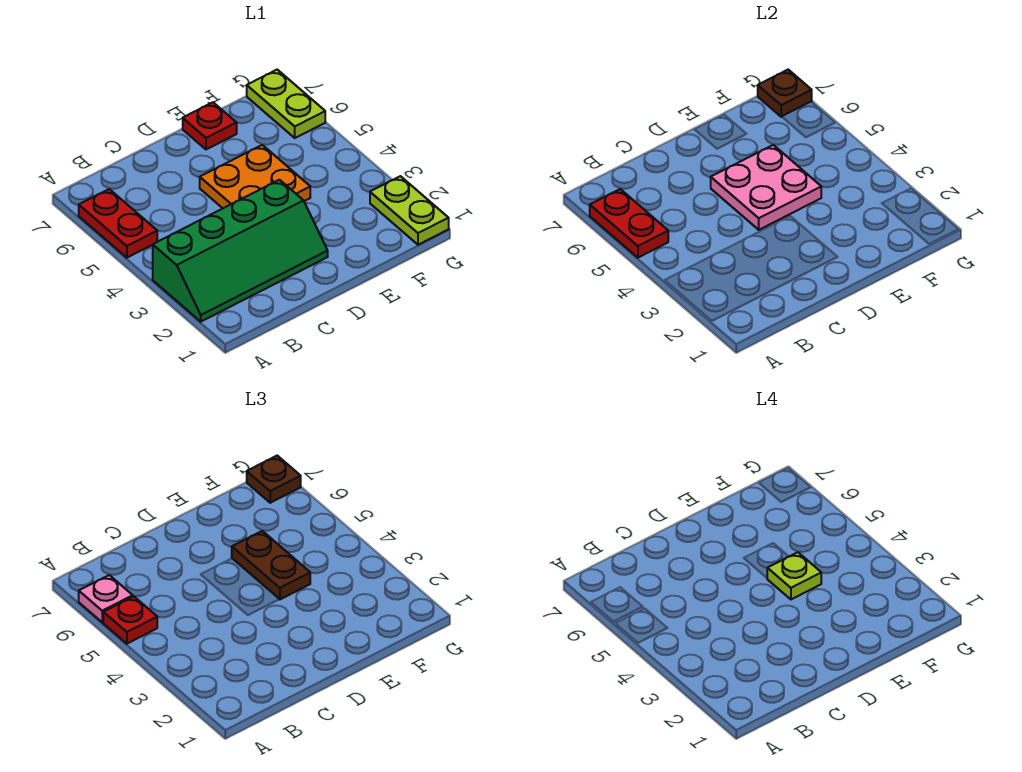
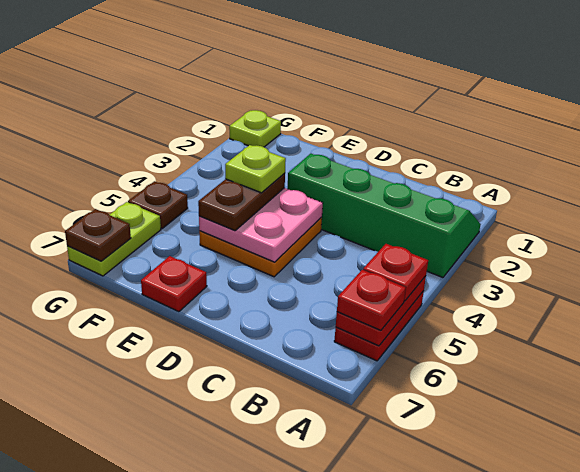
pink 1x1 plate [79,575,133,622] -> red 1x1 plate [337,270,406,330]
lime 1x2 plate [370,176,449,245] -> lime 1x1 plate [229,110,281,147]
brown 1x1 plate [247,456,301,503] -> brown 1x1 plate moved to [128,181,188,228]

